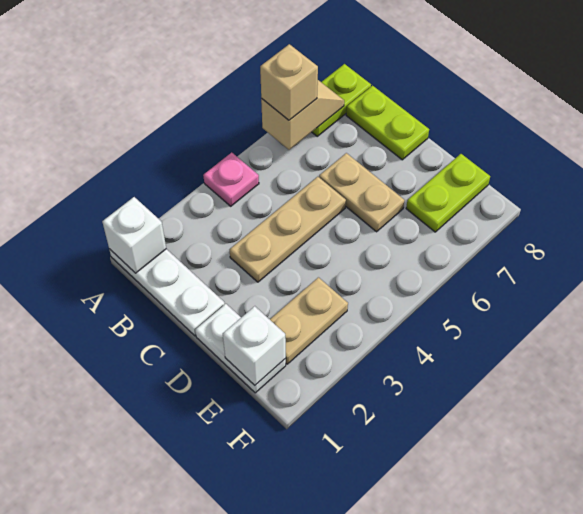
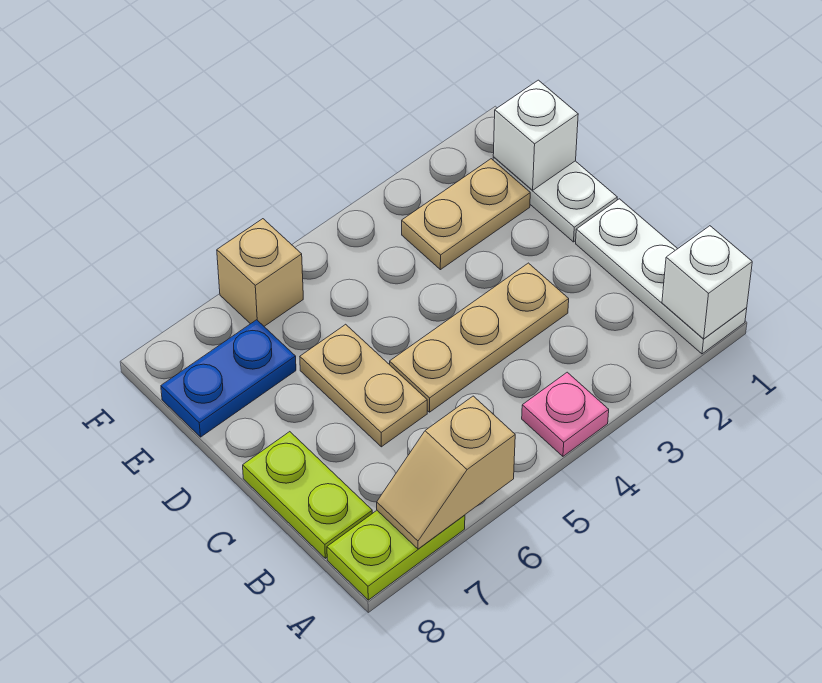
tan 1x1 brick [260,44,318,120] -> tan 1x1 brick moved to [217,219,303,326]
lime 1x2 plate [406,154,490,232] -> blue 1x2 plate [161,320,296,437]

